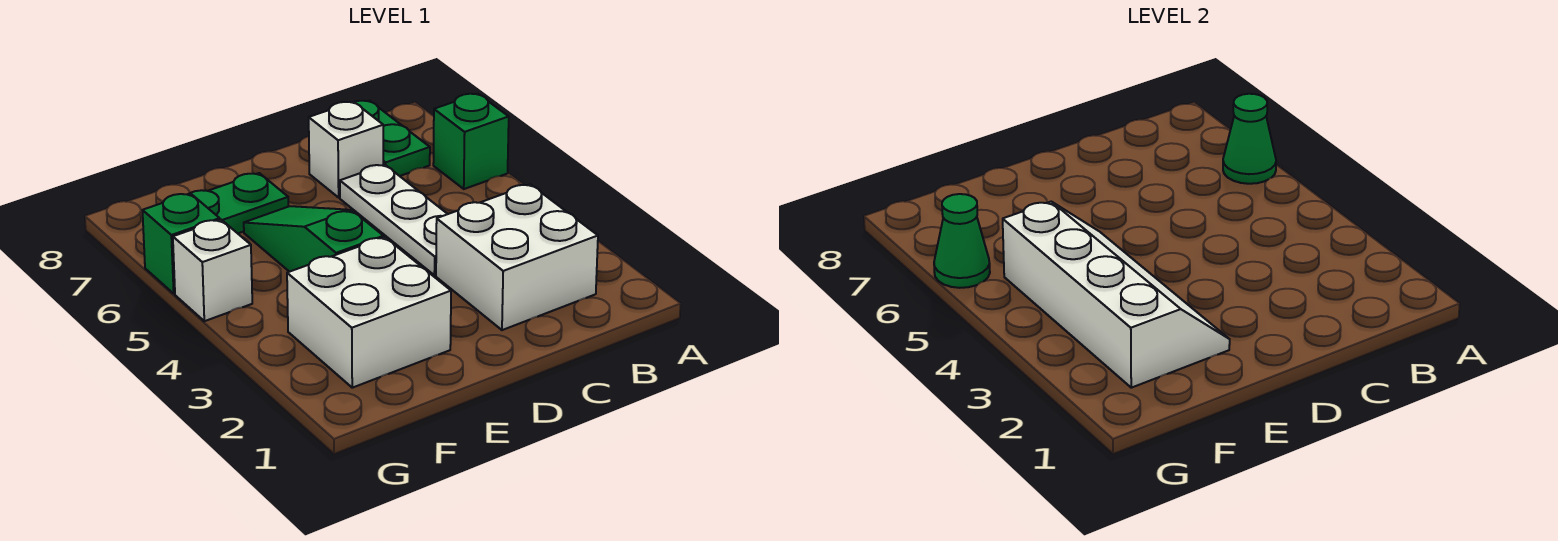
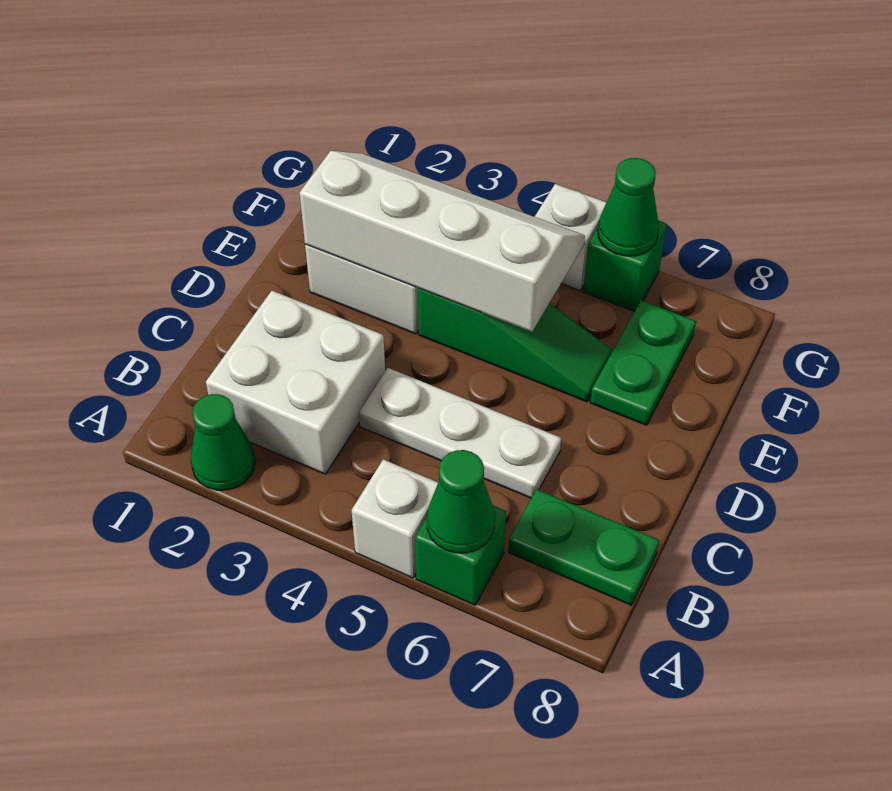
none -> green 1x1 cone [191,394,255,490]
white 1x1 brick [309,102,383,197] -> white 1x1 brick moved to [351,459,438,578]
white 2x4 slope [1003,202,1230,388] -> white 2x4 slope turned to [300,151,585,332]

